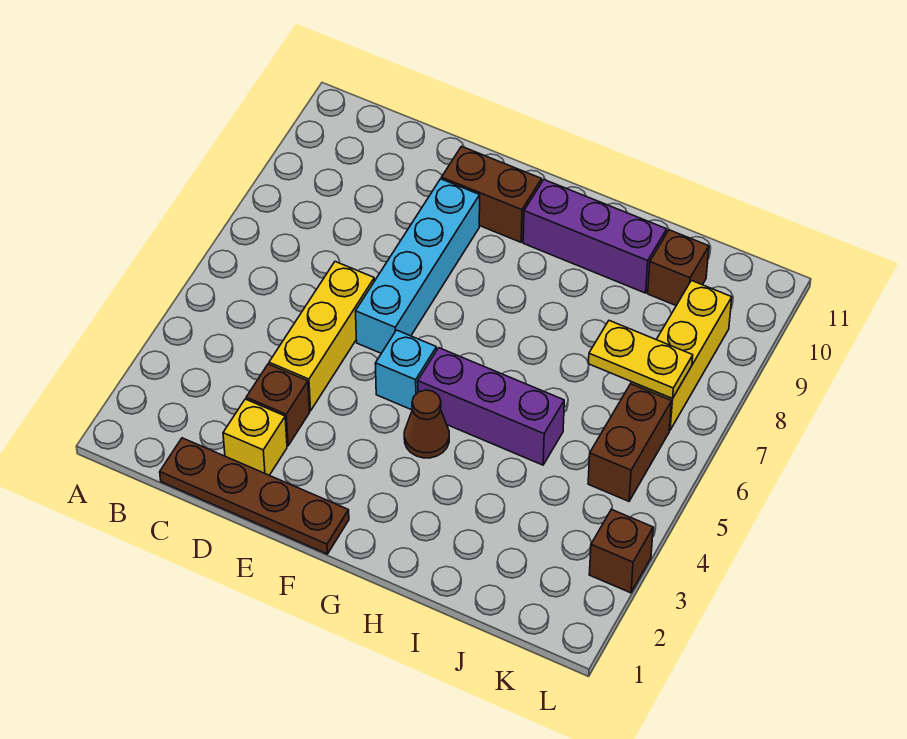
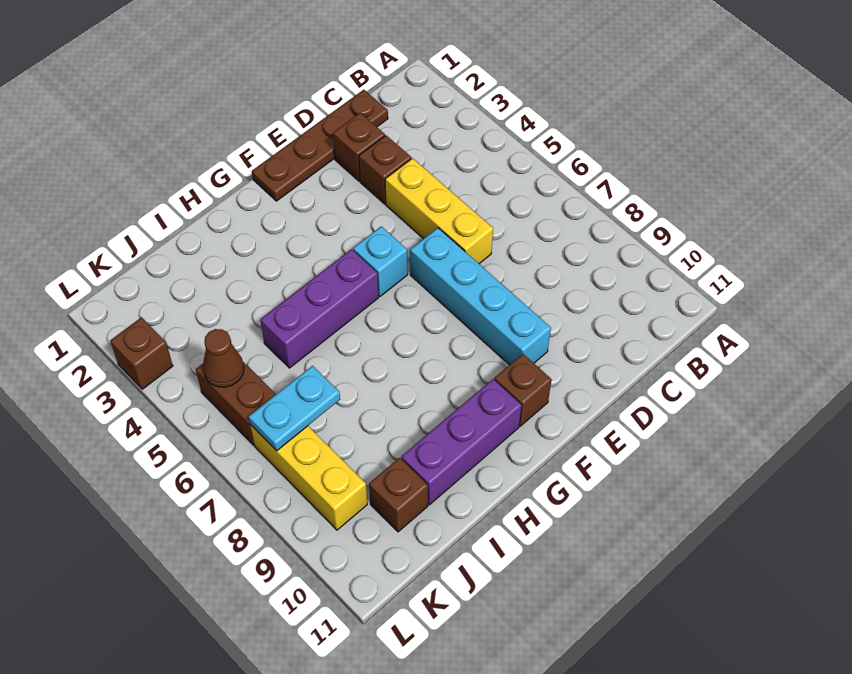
yellow 1x1 brick [223,399,287,475] -> brown 1x1 brick [333,113,385,181]
brown 1x2 brick [441,146,542,242] -> brown 1x1 brick [494,354,552,426]
brown 1x1 cone [404,390,449,458] -> brown 1x1 cone moved to [203,329,244,387]
yellow 1x2 plate [588,321,693,399] -> cyan 1x2 plate [249,366,340,451]

